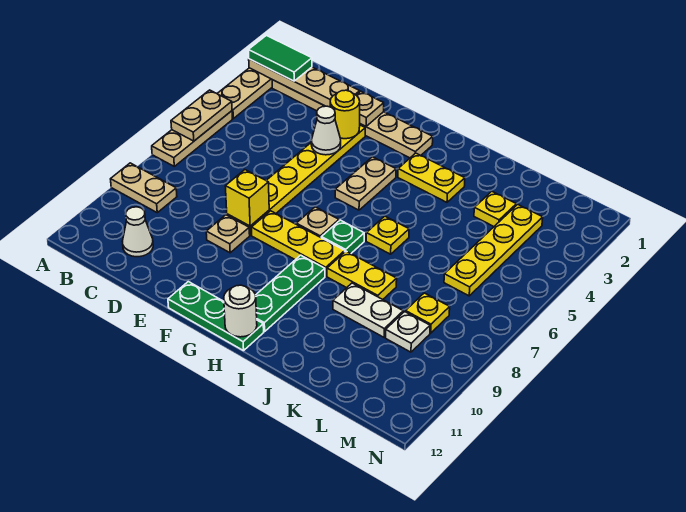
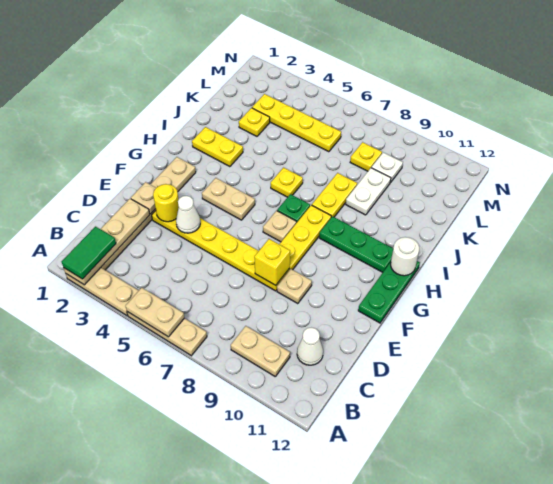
tan 1x2 plate [111,163,177,213] -> tan 1x2 plate turned to [231,326,290,376]
yellow 1x2 plate [398,153,465,202] -> yellow 1x2 plate turned to [192,127,243,167]

